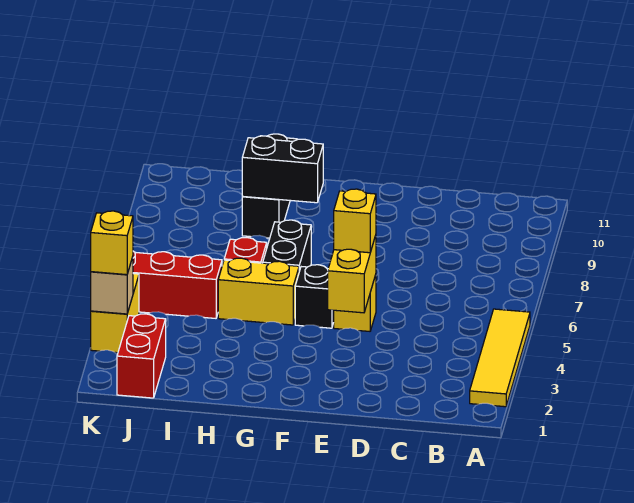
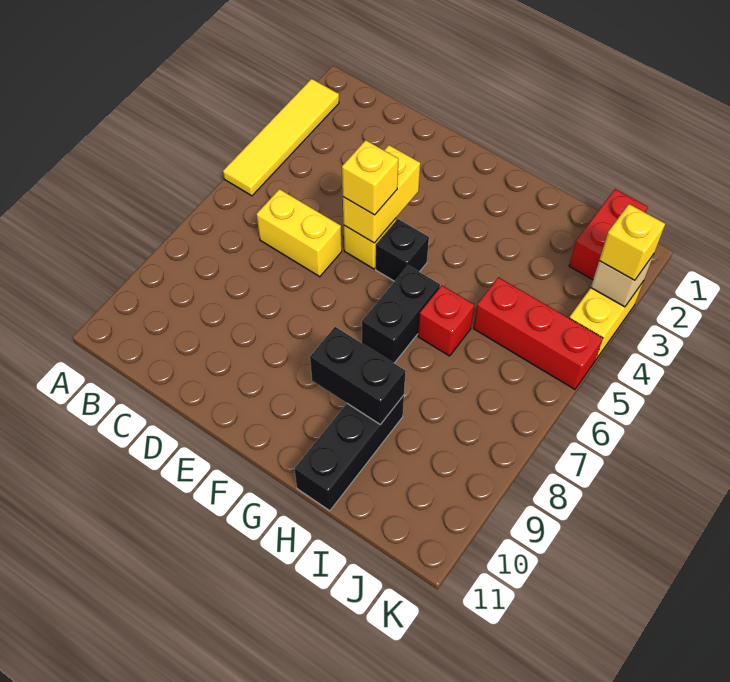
yellow 1x2 brick [218,258,299,325] -> yellow 1x2 brick moved to [256,189,342,277]

